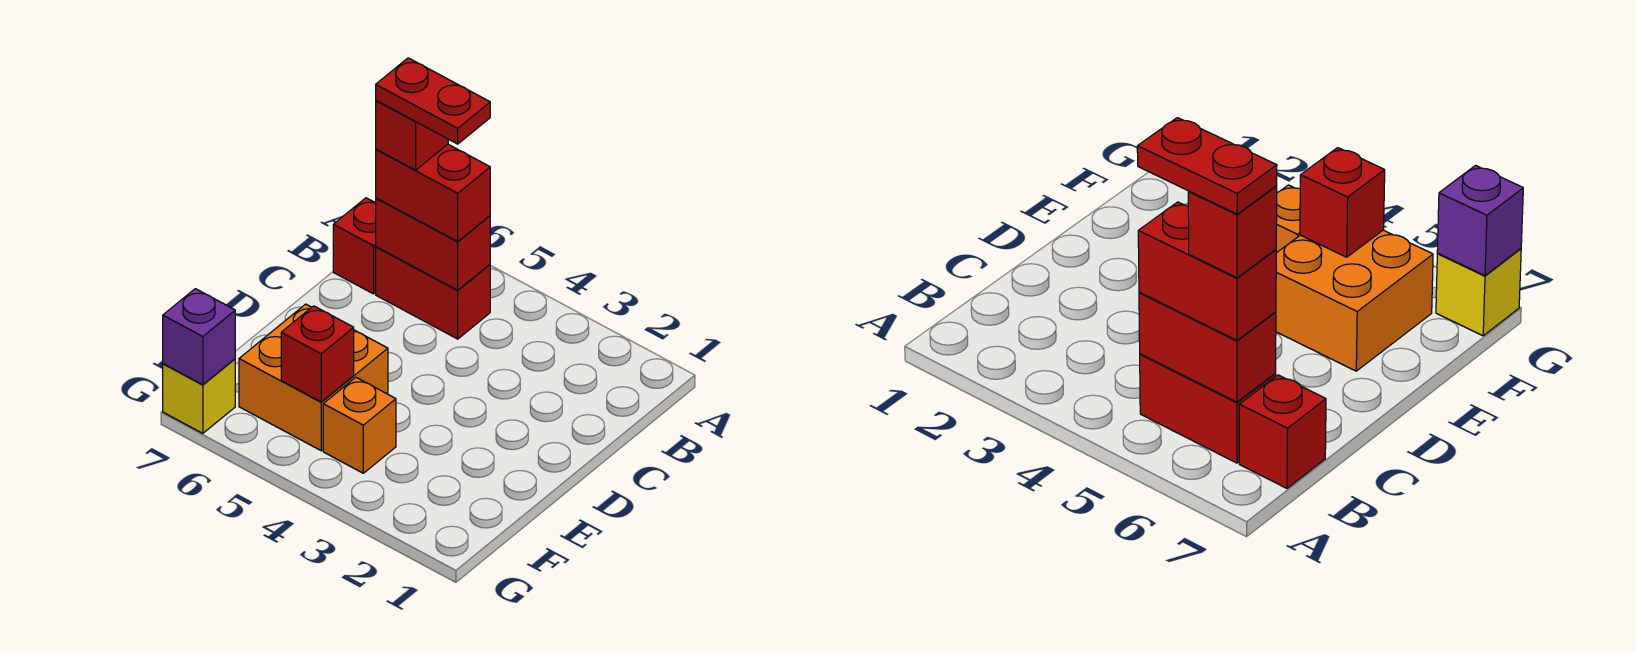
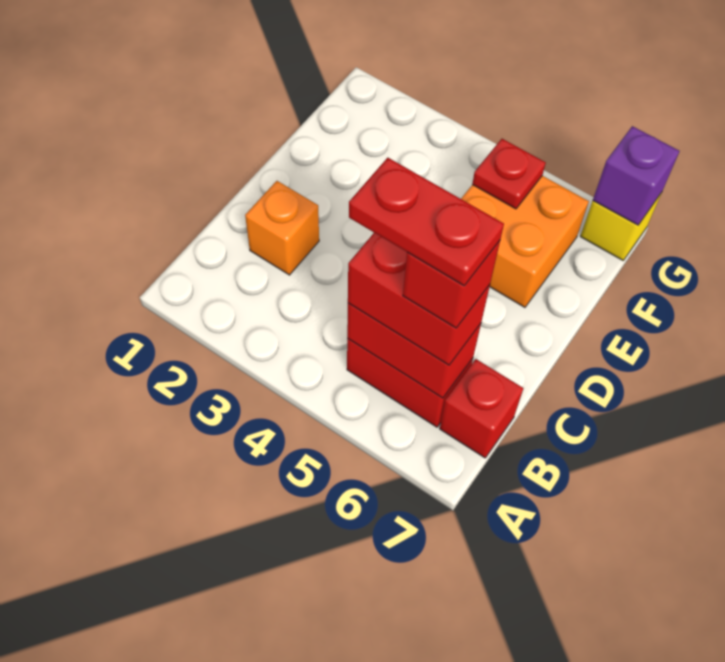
orange 1x1 brick [323,377,396,473] -> orange 1x1 brick moved to [245,181,319,275]
red 1x1 brick [281,306,354,402] -> red 1x1 plate [472,139,546,209]

